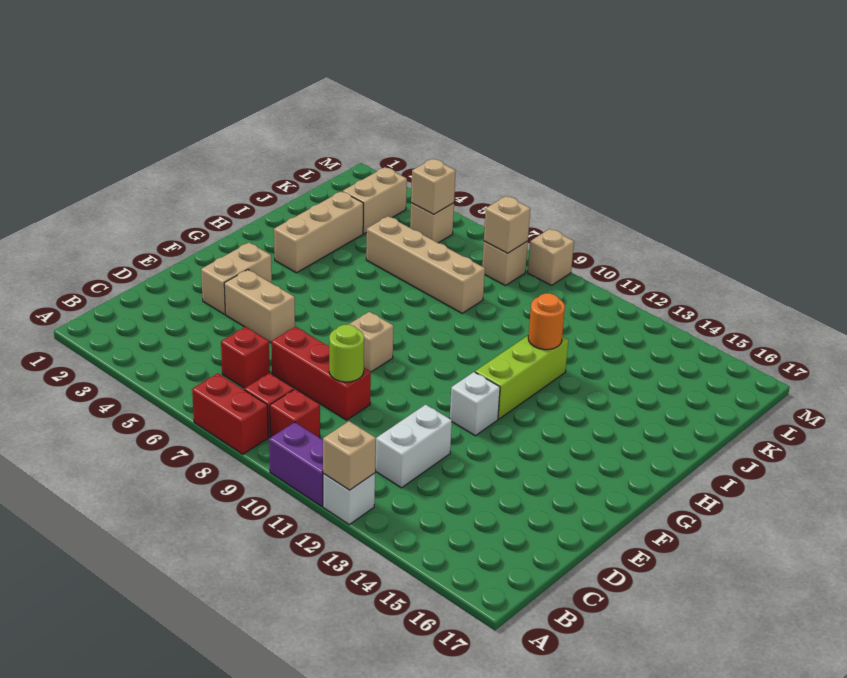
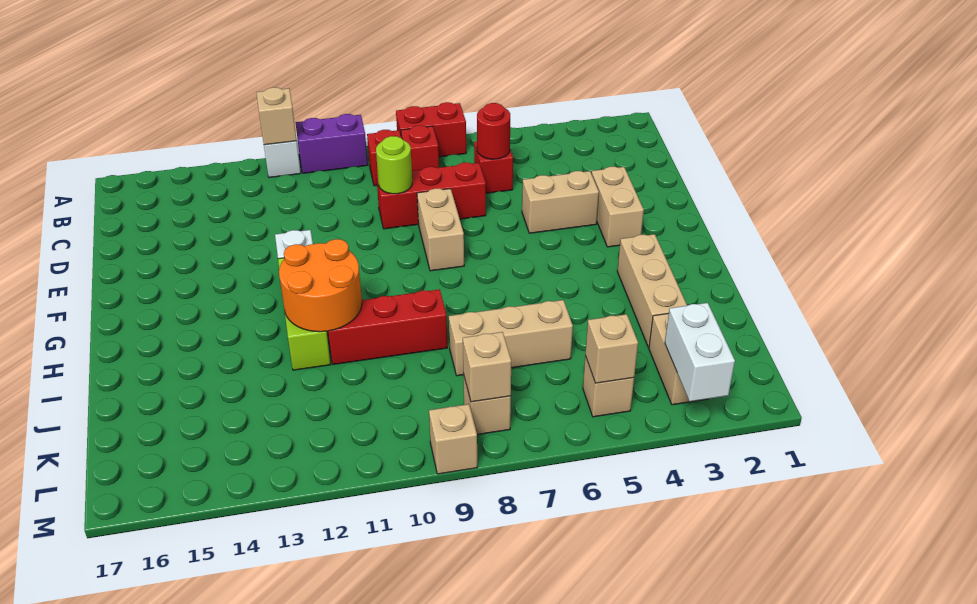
none -> red 1x1 round brick [477,103,510,159]
white 1x2 brick [375,405,452,488] -> white 1x2 brick moved to [665,303,735,402]
tan 1x1 brick [348,312,394,372] -> tan 1x2 brick [417,189,464,271]
none -> red 1x3 brick [328,289,447,364]
orange 1x1 round brick [528,293,565,350] -> orange 2x2 round brick [279,239,362,332]
tan 1x4 brick [366,216,485,313] -> tan 1x3 brick [449,300,573,376]

